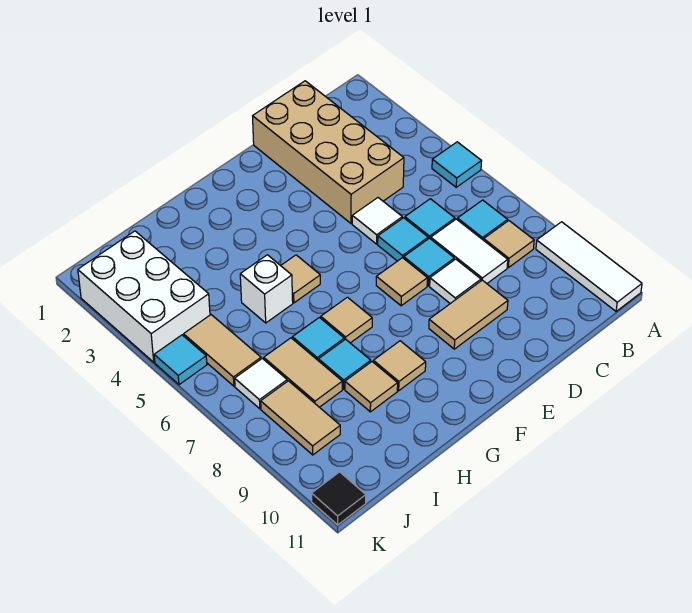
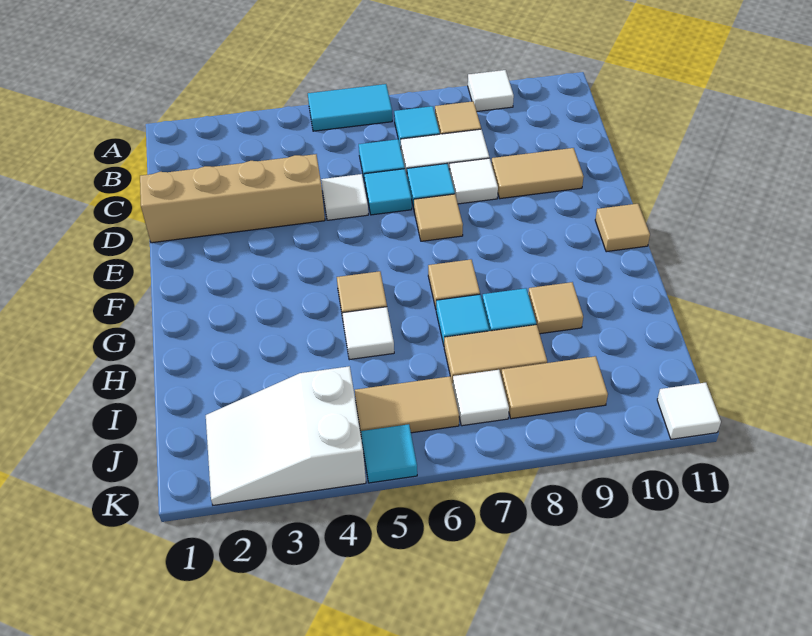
cyan 1x1 tile [432,142,481,187] -> cyan 1x2 tile [308,84,392,131]
white 1x3 tile [536,222,642,311] -> white 1x1 tile [468,70,514,111]
tan 2x4 brick [253,81,404,224] -> tan 1x4 brick [140,154,325,243]
tan 1x2 tile [429,280,508,349] -> tan 1x2 tile turned to [492,148,584,199]
tan 1x1 tile [373,341,426,391] -> tan 1x1 tile moved to [595,204,650,252]
white 1x1 brick [240,255,293,323] -> white 1x1 tile [342,307,394,360]
white 2x3 brick [78,231,210,362] -> white 2x3 slope [206,366,366,505]
black 1x1 tile [311,472,366,525] -> white 1x1 tile [657,383,721,439]

